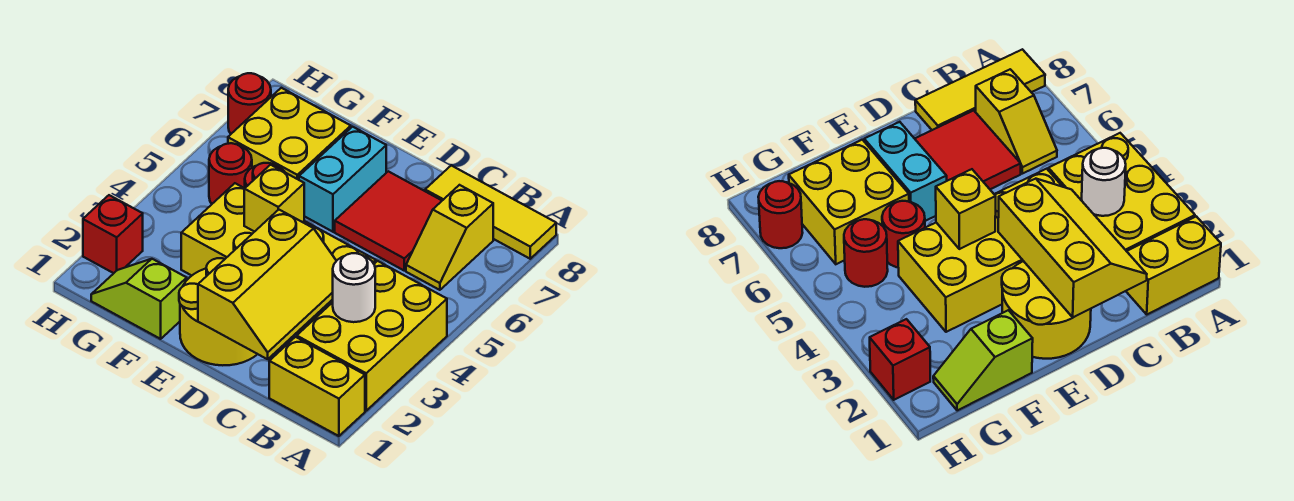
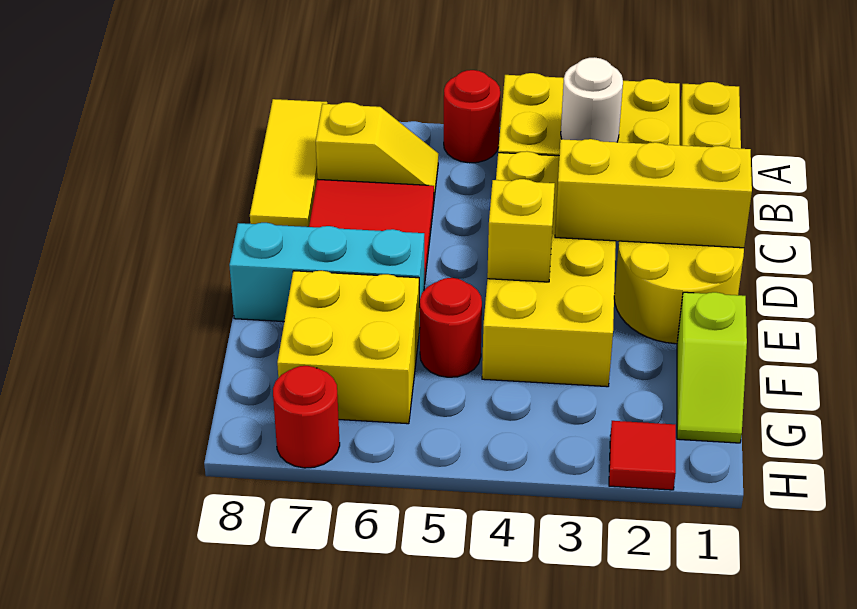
cyan 1x2 brick [299,127,386,232] -> cyan 1x3 brick [229,223,424,329]
red 1x1 round brick [209,143,252,204] -> red 1x1 round brick moved to [444,70,500,163]
red 1x1 brick [83,195,143,273] -> red 1x1 tile [609,421,676,490]

